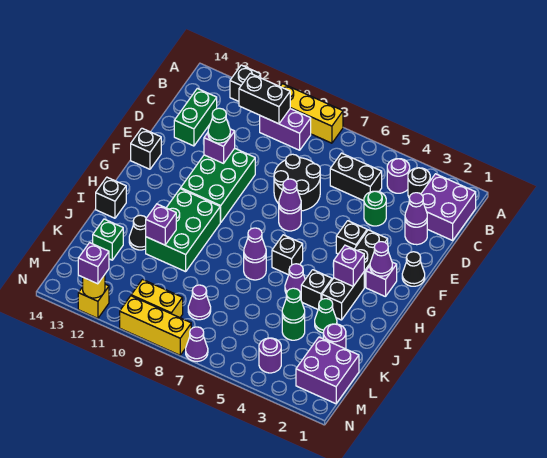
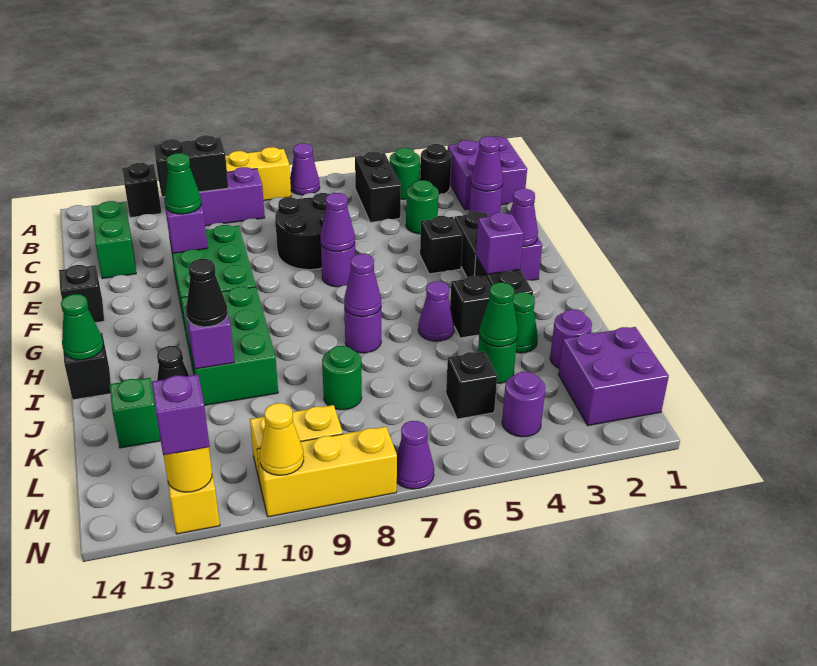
purple 1x1 round brick [387,159,410,193] -> green 1x1 round brick [390,148,420,199]
black 1x2 brick [330,153,382,201] -> black 1x2 brick turned to [355,152,401,222]
black 1x1 cone [402,252,425,286] -> black 1x1 cone moved to [186,259,227,327]
black 1x1 brick [272,235,303,275] -> black 1x1 brick moved to [446,351,497,419]
none -> green 1x1 cone [61,294,103,360]
none -> green 1x1 round brick [322,346,362,410]
purple 1x1 cone [188,285,211,320] -> purple 1x1 cone moved to [290,143,320,195]
none -> yellow 1x1 cone [260,403,304,475]

